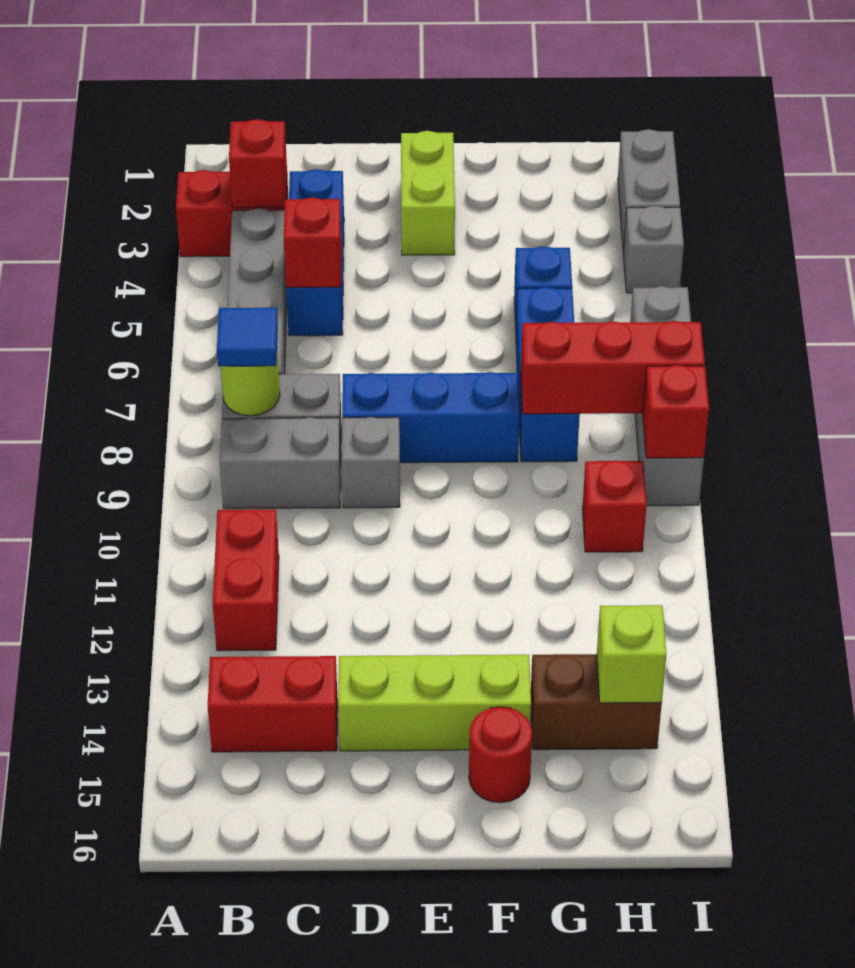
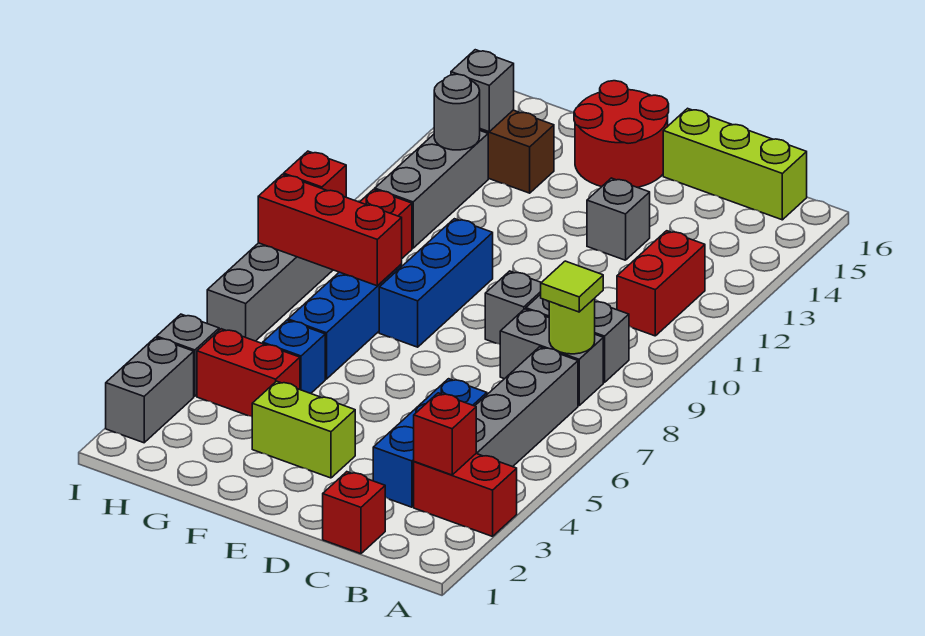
blue 1x1 tile [217,308,278,366] -> lime 1x1 tile [541,261,603,312]
red 1x2 brick [208,656,338,752] -> red 1x2 brick moved to [197,329,300,417]
red 1x1 brick [284,197,342,288] -> red 1x1 brick moved to [323,472,385,554]
blue 1x3 brick [342,372,520,463] -> blue 1x3 brick turned to [379,219,493,347]
none -> grey 1x1 brick [587,178,650,260]
lime 1x3 brick [338,655,531,751] -> lime 1x3 brick moved to [663,108,807,220]
lime 1x2 brick [401,131,455,255] -> lime 1x2 brick turned to [252,381,355,478]
red 1x1 round brick [469,707,532,803] -> red 2x2 round brick [574,81,669,187]
none -> grey 1x3 brick [375,131,488,248]
none -> grey 1x1 round brick [434,74,480,150]
lime 1x1 brick [597,605,667,703] -> grey 1x1 brick [451,50,514,132]

